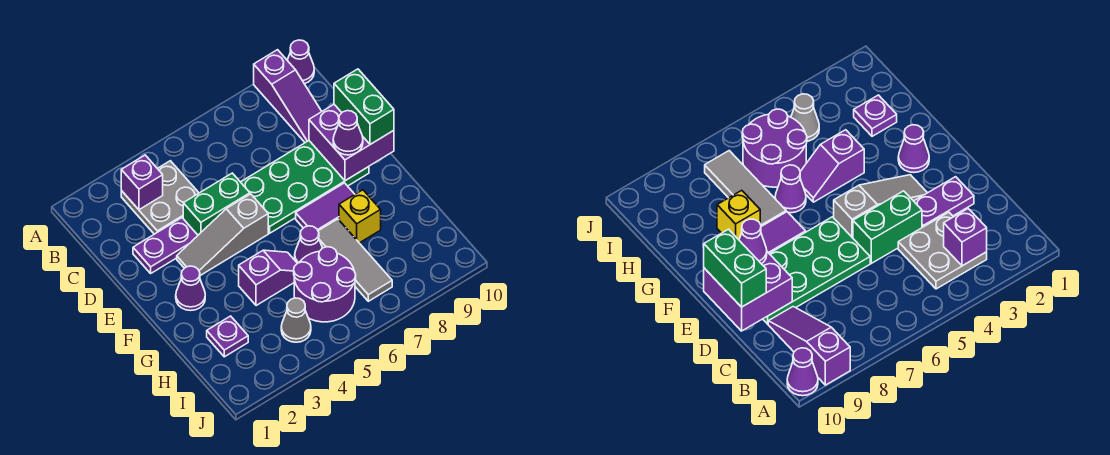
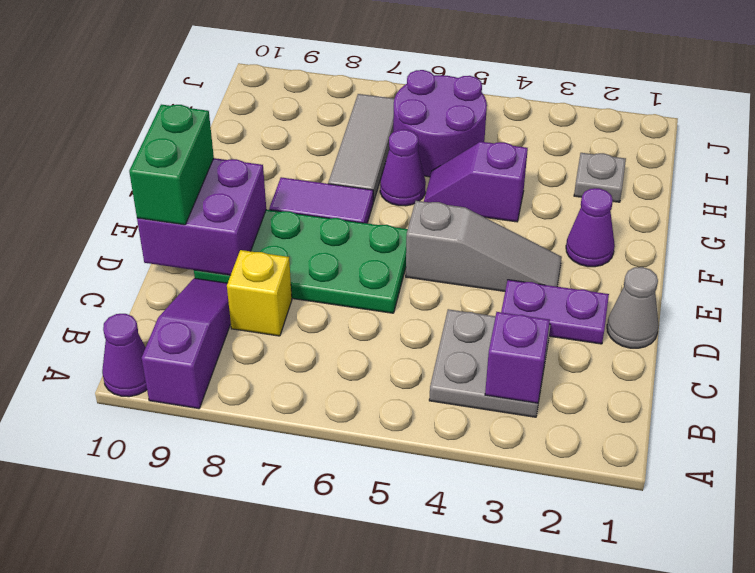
green 1x2 brick [183,173,250,235] -> none
purple 1x1 cone [333,111,363,155] -> none
yellow 1x1 brick [339,190,381,243] -> yellow 1x1 brick moved to [227,250,292,336]
purple 1x1 plate [207,316,248,357] -> grey 1x1 plate [574,153,626,202]
grey 1x1 cone [281,298,311,342] -> grey 1x1 cone moved to [607,267,659,348]

